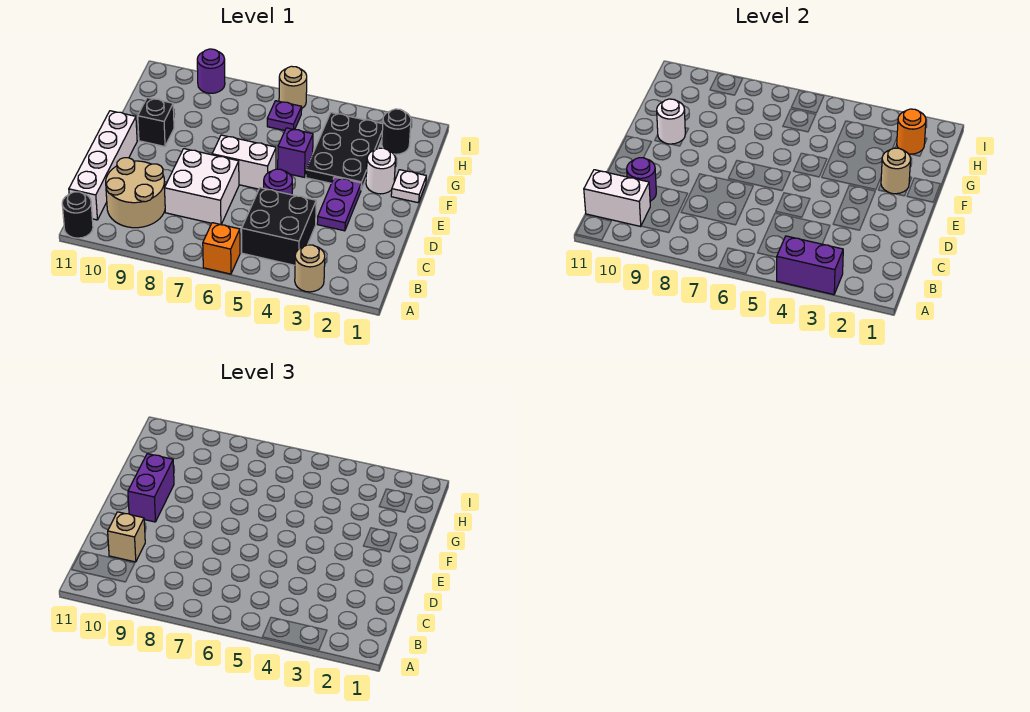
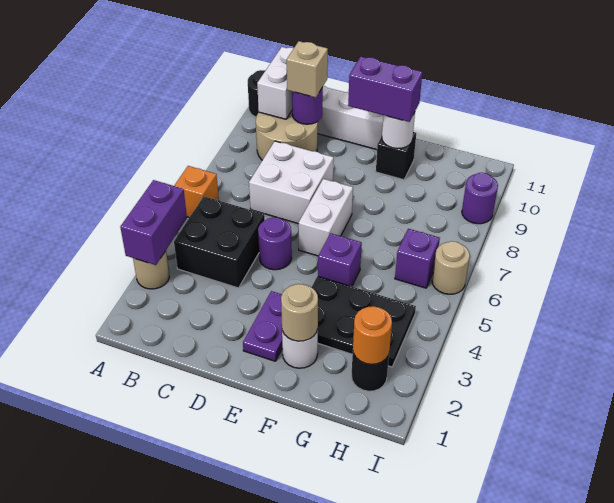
purple 1x2 plate [317,177,361,231] -> purple 1x2 plate turned to [243,291,282,361]
white 1x1 plate [391,170,426,203] -> none
purple 1x1 plate [267,101,302,130] -> purple 1x1 brick [395,229,440,288]

